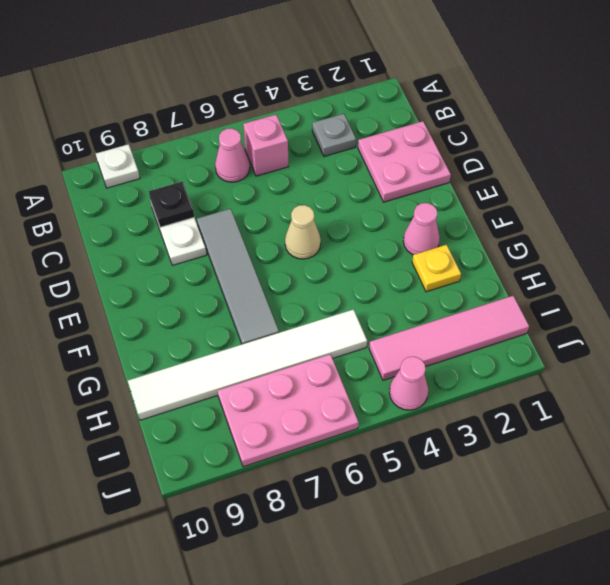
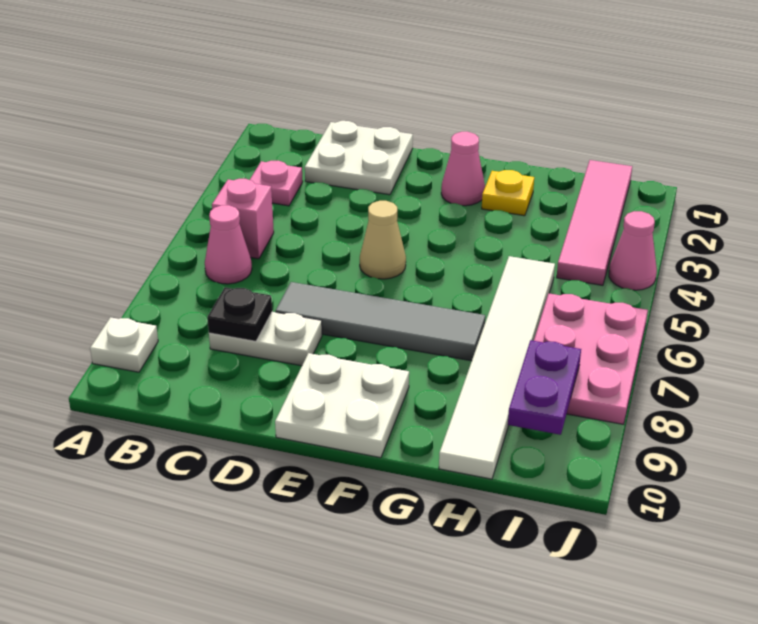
grey 1x1 plate [312,114,356,156] -> pink 1x1 plate [250,161,303,206]
pink 2x2 plate [358,121,451,202] -> white 2x2 plate [305,121,413,195]
none -> white 2x2 plate [275,353,409,458]
none -> purple 1x2 plate [508,340,581,435]

